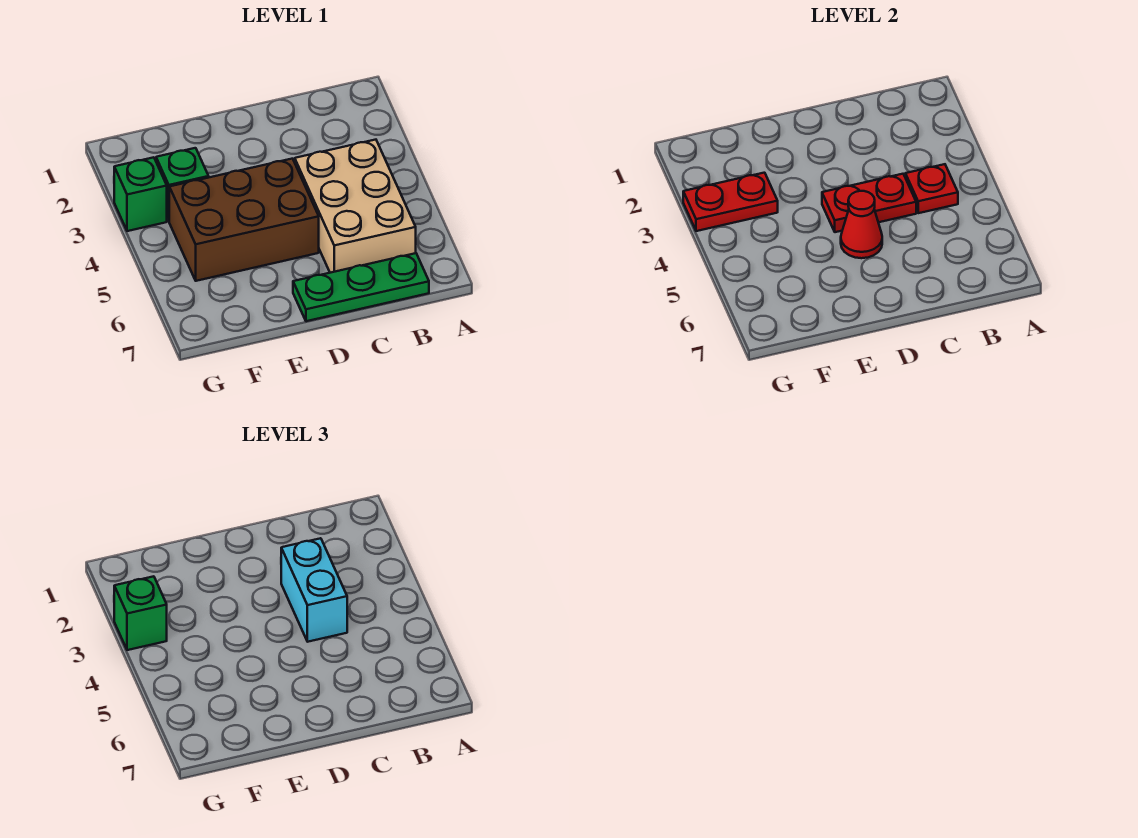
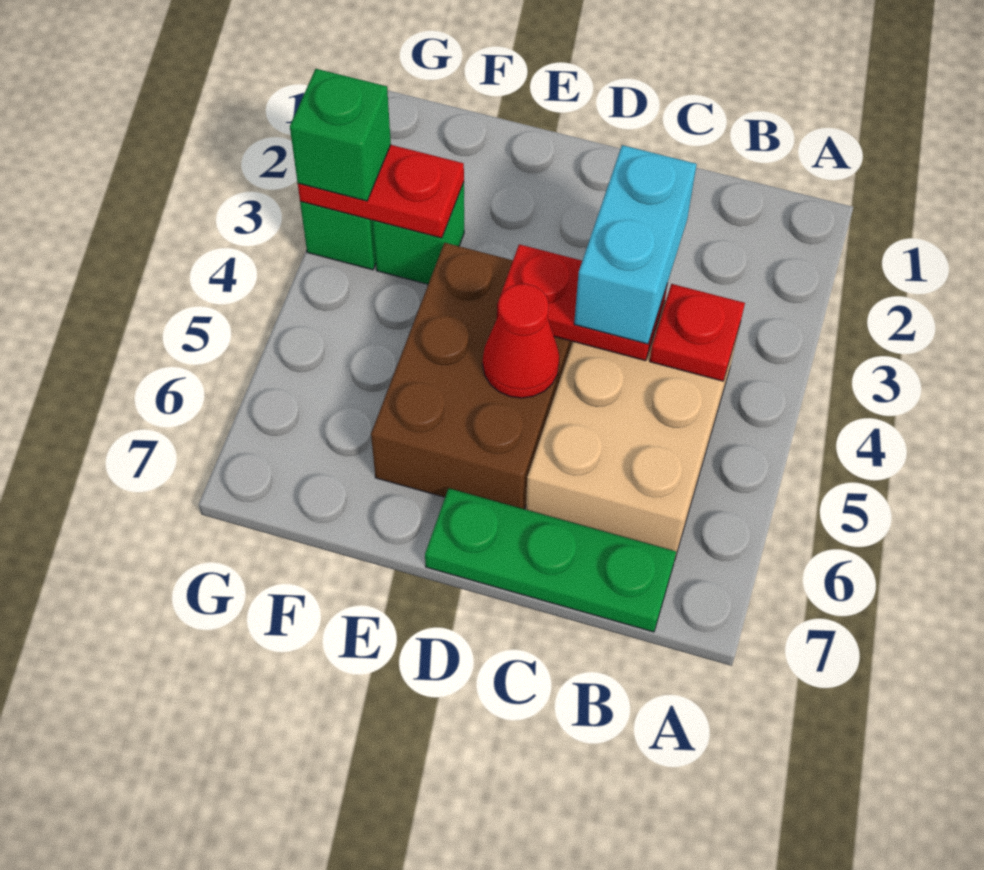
brown 2x3 brick [169,159,319,281] -> brown 2x3 brick turned to [371,243,573,509]

